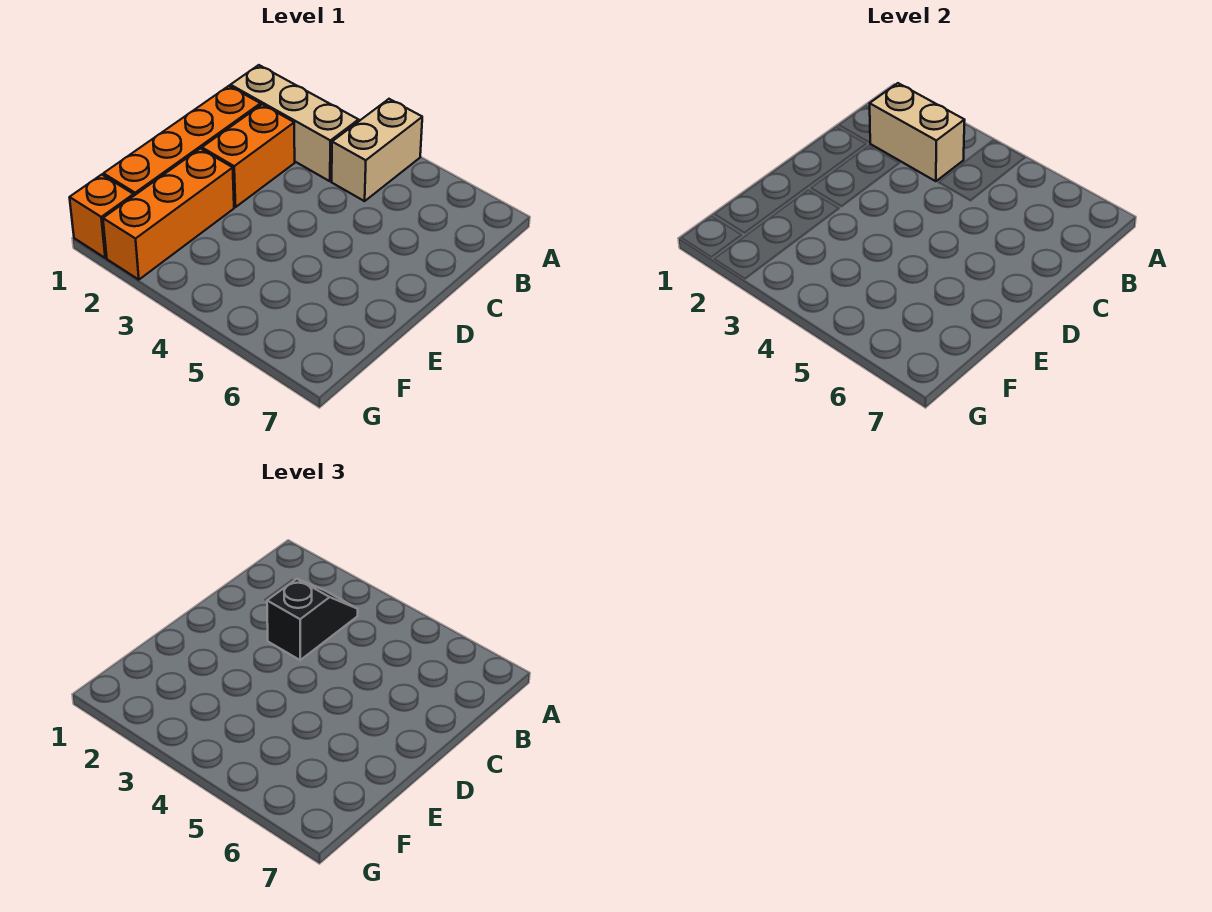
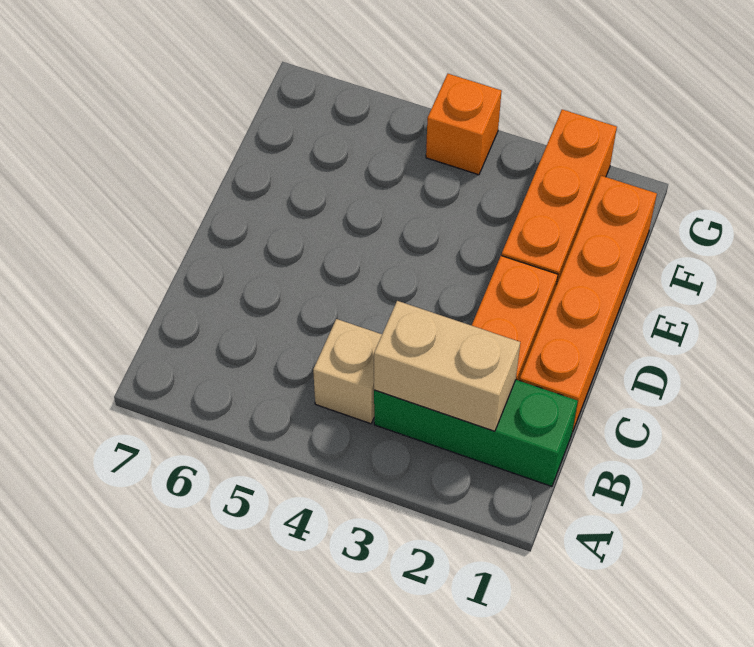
tan 1x2 brick [332,99,422,201] -> tan 1x1 brick [313,319,382,424]
tan 1x3 brick [231,65,359,181] -> green 1x3 brick [374,380,578,486]
black 1x2 slope [267,579,358,660] -> none
orange 1x1 brick [70,175,134,258] -> orange 1x1 brick moved to [426,74,502,175]

